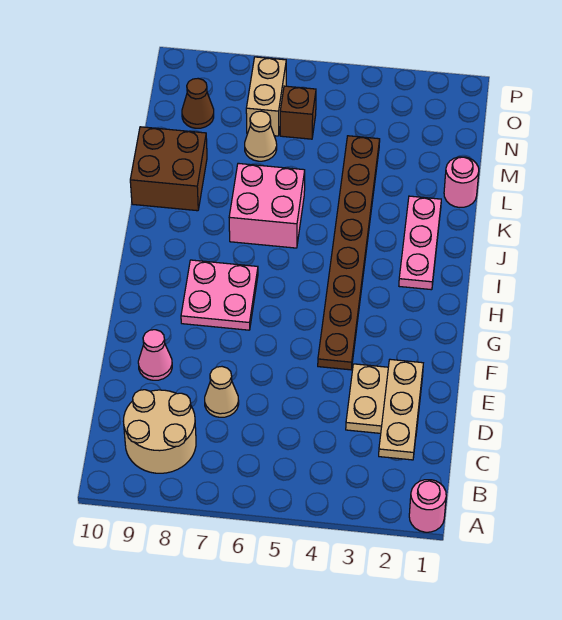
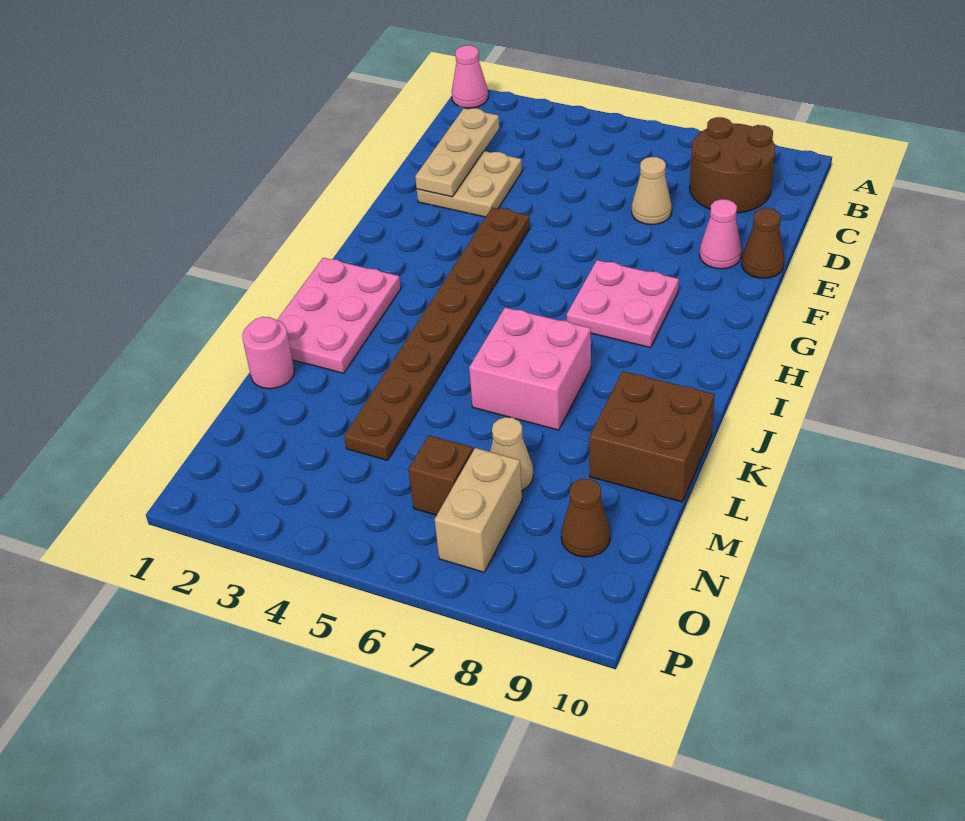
pink 1x1 round brick [409,480,446,532] -> pink 1x1 cone [452,45,488,108]
tan 2x2 round brick [123,390,196,473] -> brown 2x2 round brick [690,117,775,213]
none -> brown 1x1 cone [742,208,784,278]
pink 1x3 plate [399,196,441,290] -> pink 2x3 plate [277,258,401,373]

